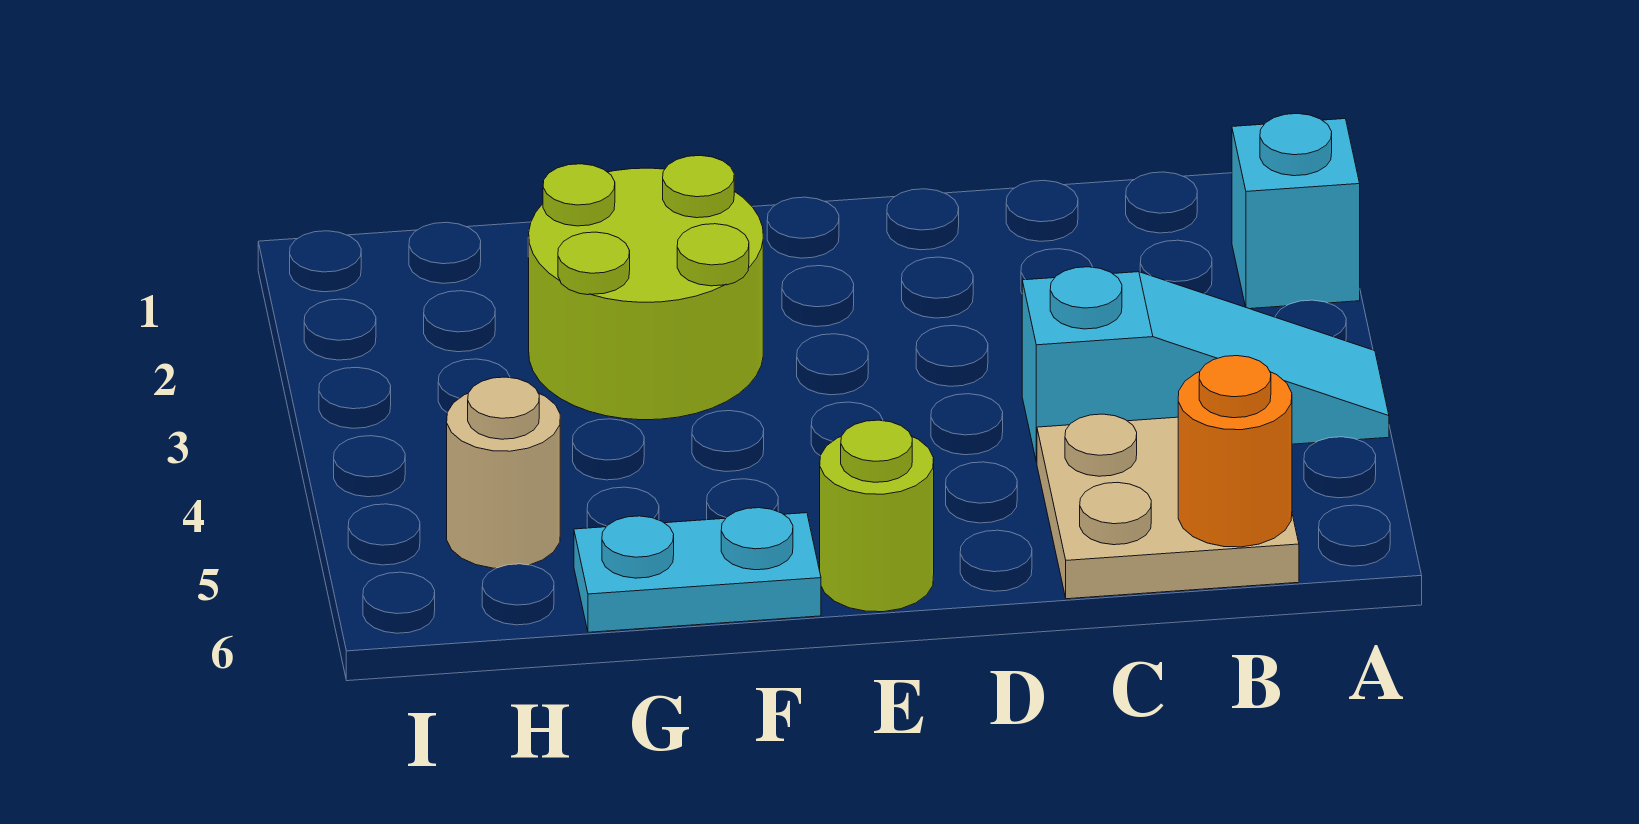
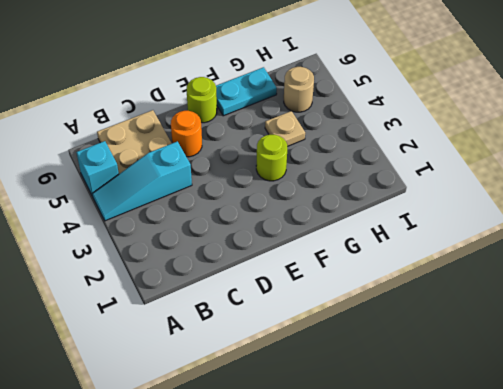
cyan 1x1 brick [1232,114,1360,309] -> cyan 1x1 brick moved to [76,141,119,196]
orange 1x1 round brick [1178,356,1292,547] -> orange 1x1 round brick moved to [171,111,202,157]
lime 2x2 round brick [528,155,763,420] -> lime 1x1 round brick [256,135,287,181]
none -> tan 1x1 plate [265,111,305,146]

